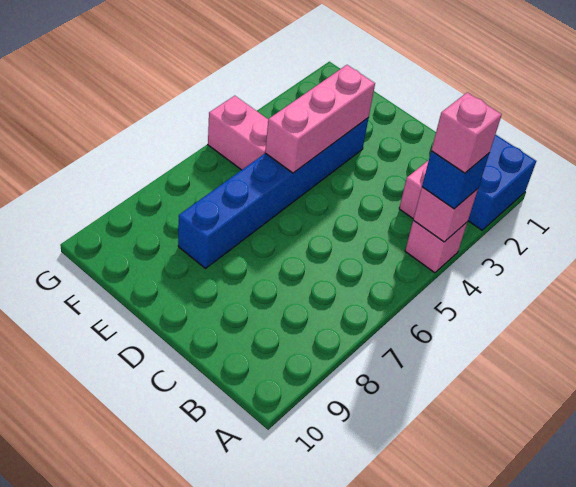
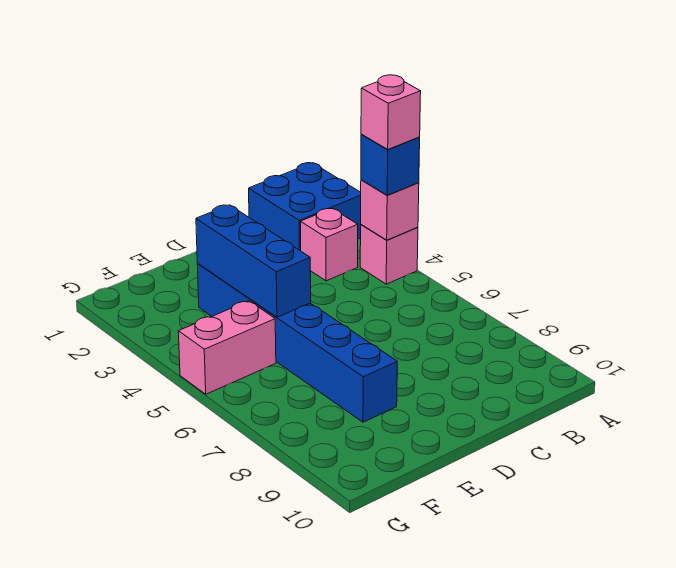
pink 1x3 brick [265,65,375,173] -> blue 1x3 brick [196,205,311,317]

